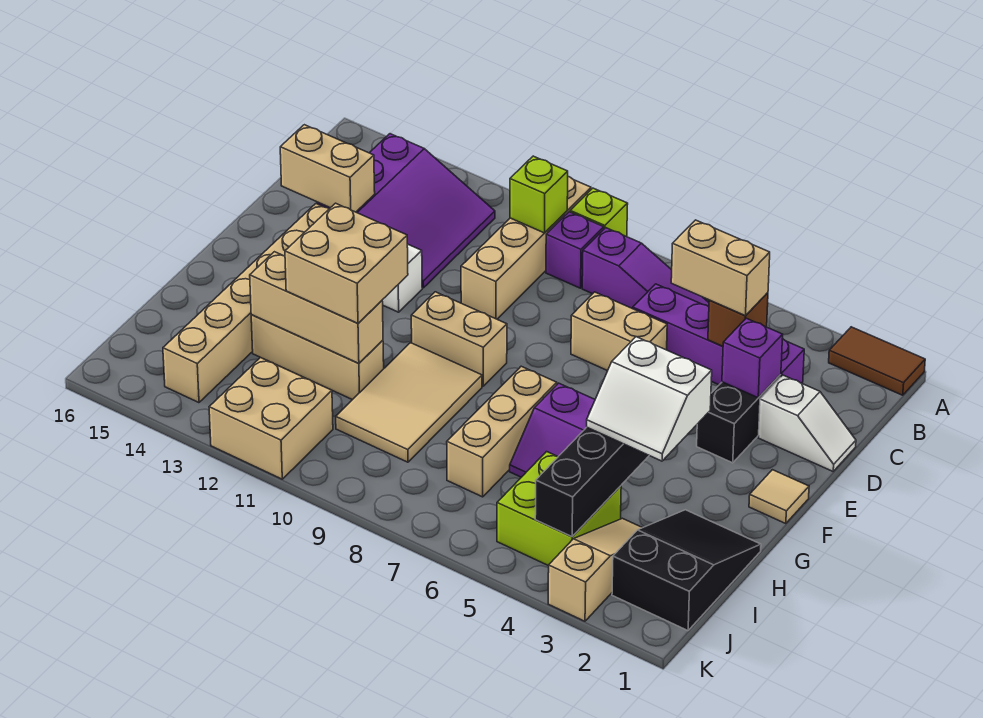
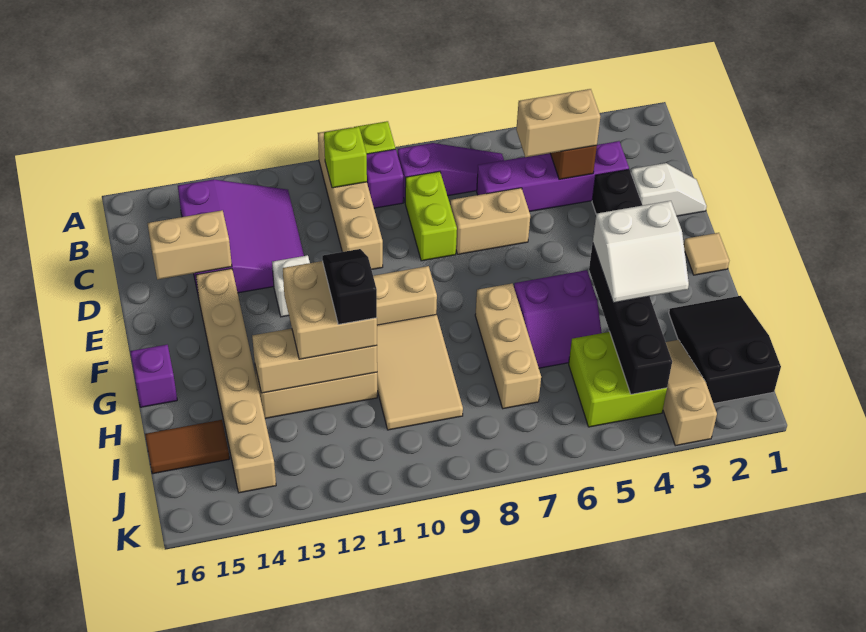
brown 1x2 tile [829,327,925,395] -> brown 1x2 tile moved to [145,420,229,474]
none -> lime 1x2 brick [405,171,457,261]
purple 1x1 brick [722,318,783,398] -> purple 1x1 brick moved to [130,345,177,407]
none -> black 1x2 slope [322,249,377,324]
tan 2x2 brick [209,358,333,479] -> none

